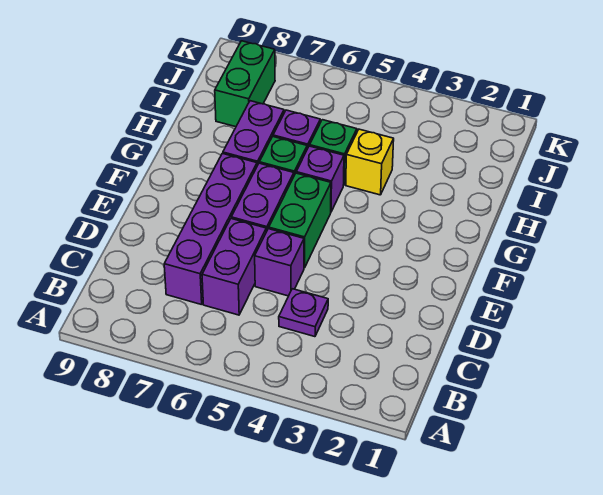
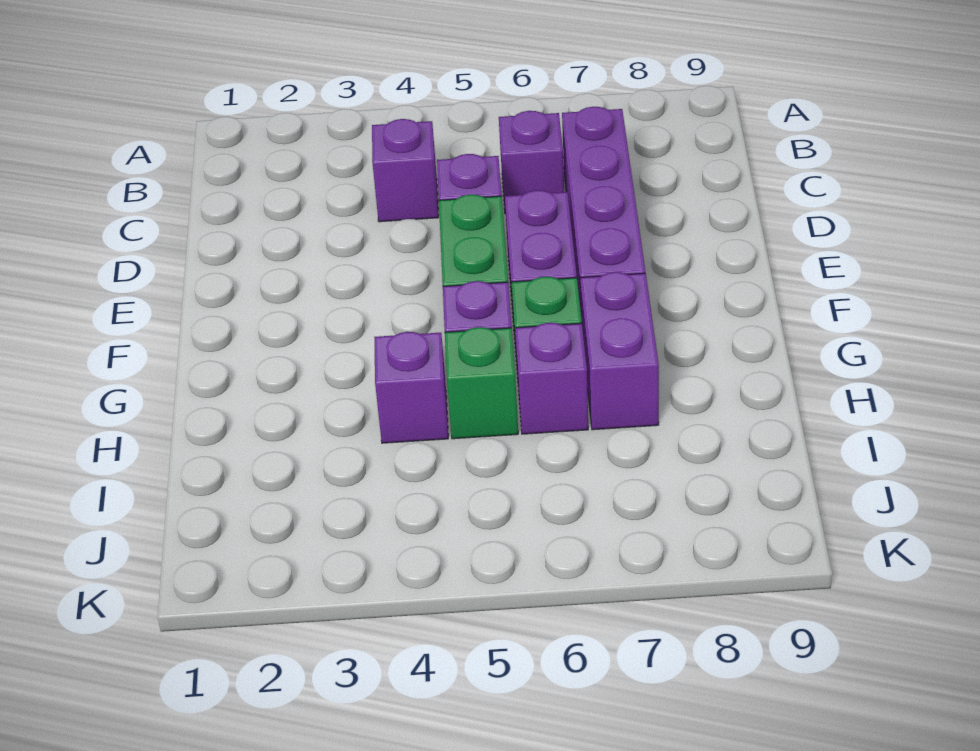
purple 1x1 plate [279,289,328,337] -> purple 1x1 brick [372,119,439,222]
purple 1x2 brick [202,219,266,315] -> purple 1x1 brick [499,111,564,213]
yellow 1x1 brick [346,129,394,195] -> purple 1x1 brick [374,332,448,443]
green 1x2 brick [215,41,275,127] -> none

